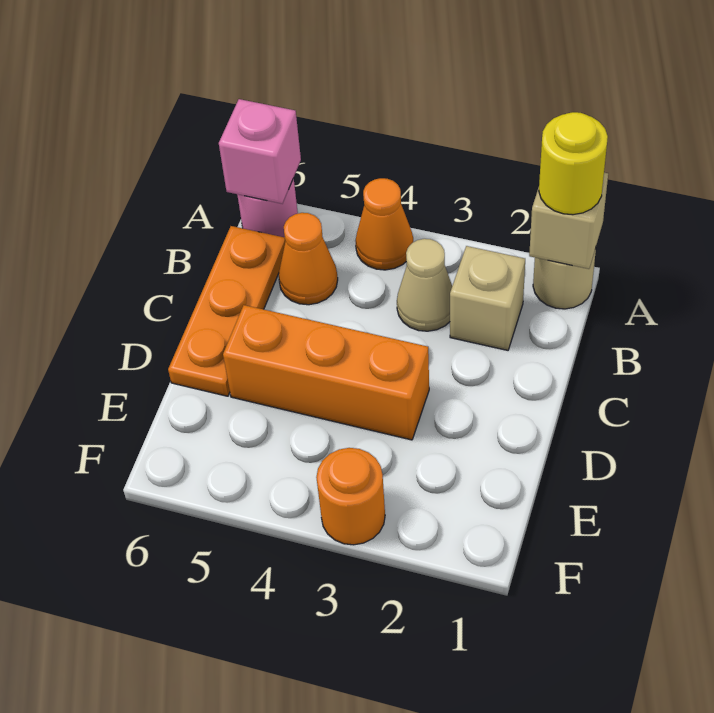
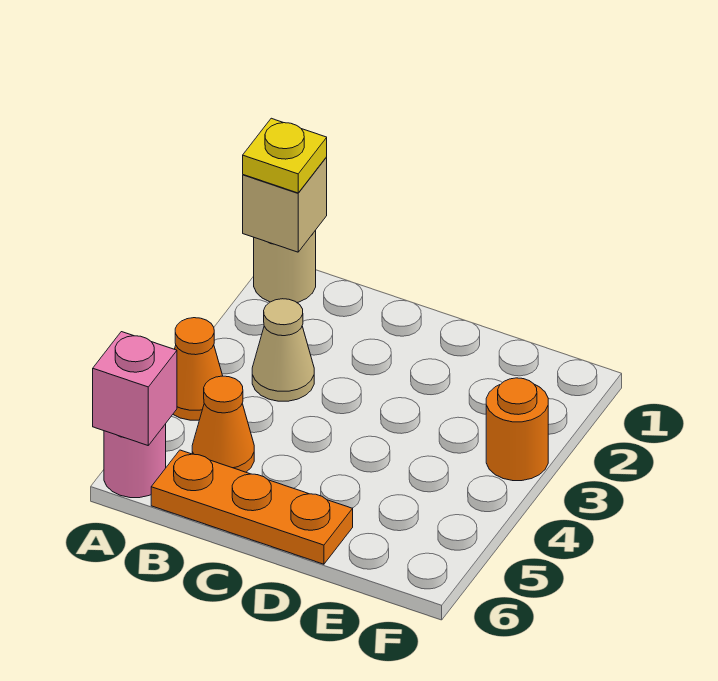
yellow 1x1 round brick [539,112,608,215] -> yellow 1x1 plate [243,118,327,193]
tan 1x1 brick [450,246,525,350] -> none
orange 1x3 brick [223,305,429,440] -> none

